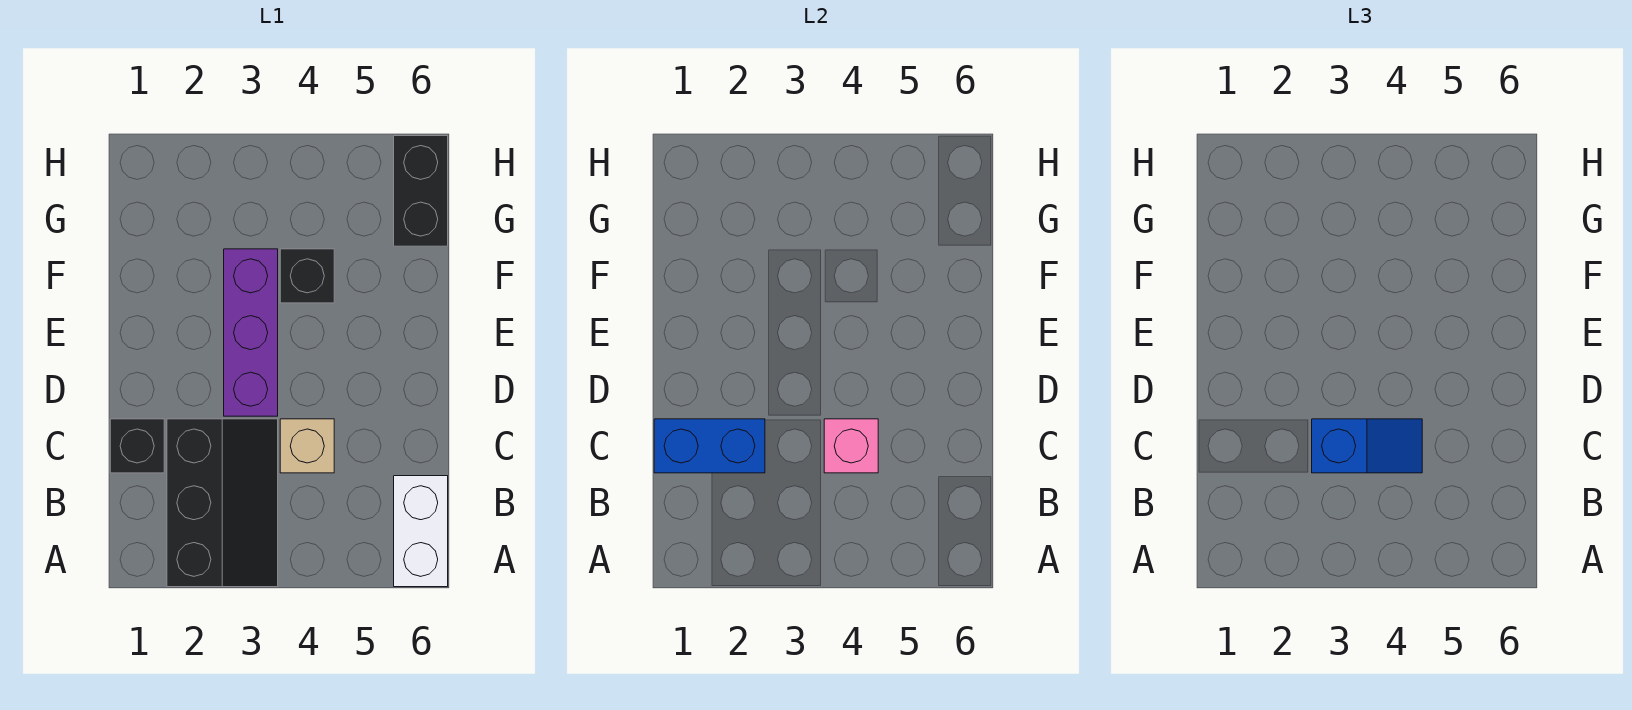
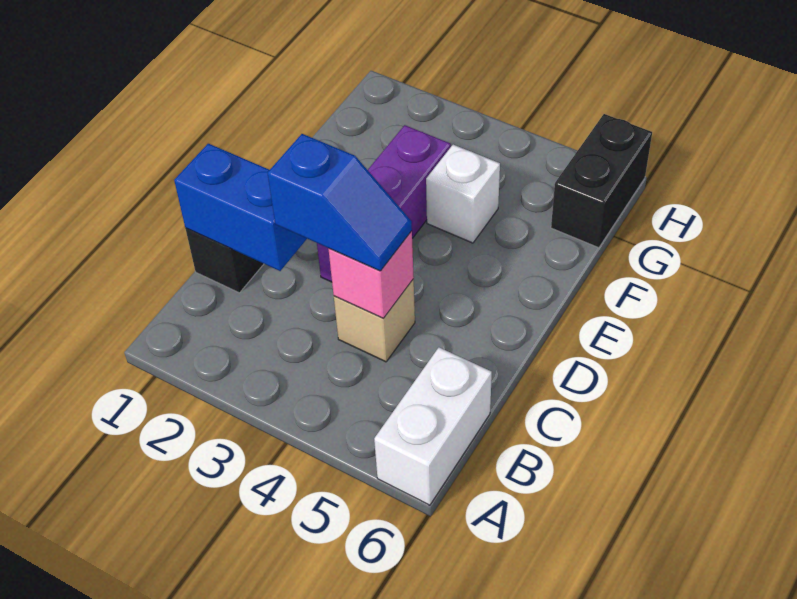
black 2x3 slope [167,419,278,587] -> none
black 1x1 brick [280,249,334,303] -> white 1x1 brick [426,145,500,243]

